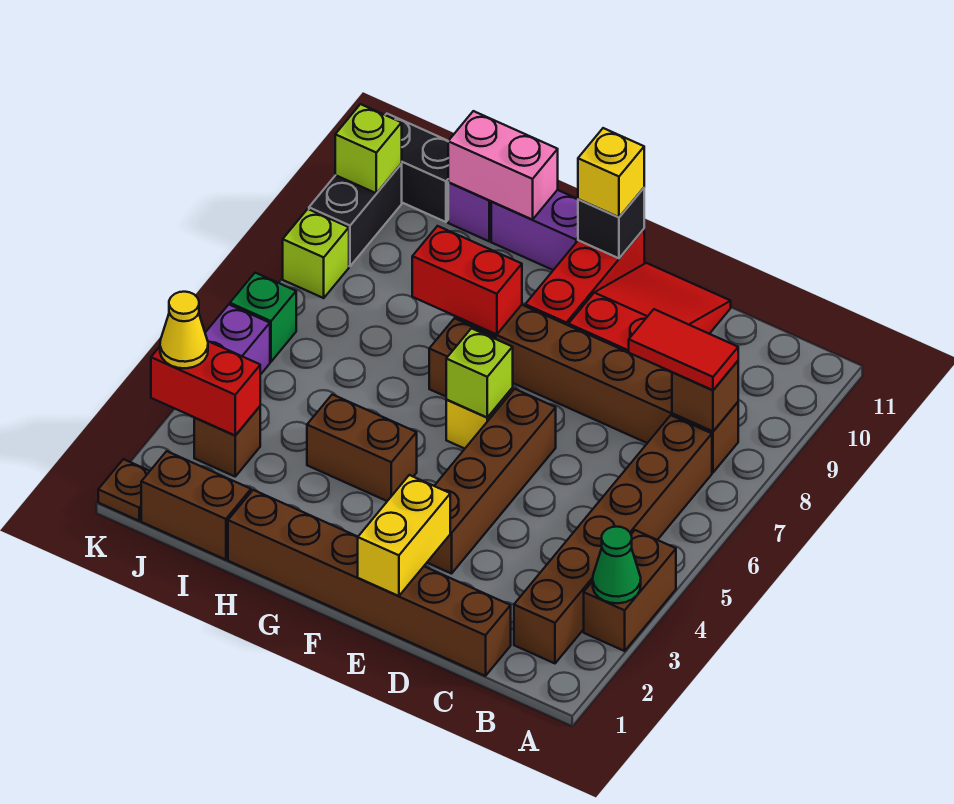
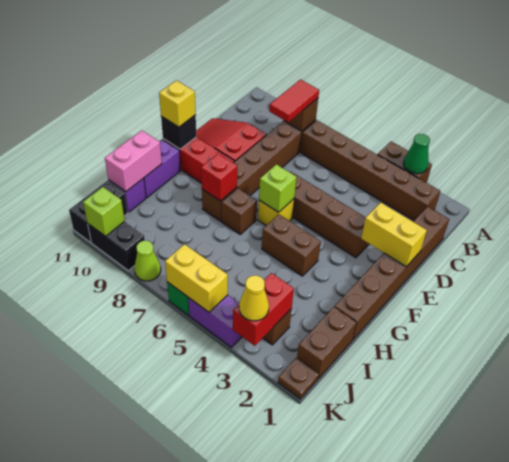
brown 1x2 brick [307,394,417,501] -> brown 1x2 brick turned to [262,214,321,276]
red 1x2 brick [412,226,522,335] -> red 1x1 brick [201,154,237,201]
none -> yellow 1x2 brick [165,244,228,312]
lime 1x1 brick [283,209,349,298] -> lime 1x1 cone [134,241,161,281]

